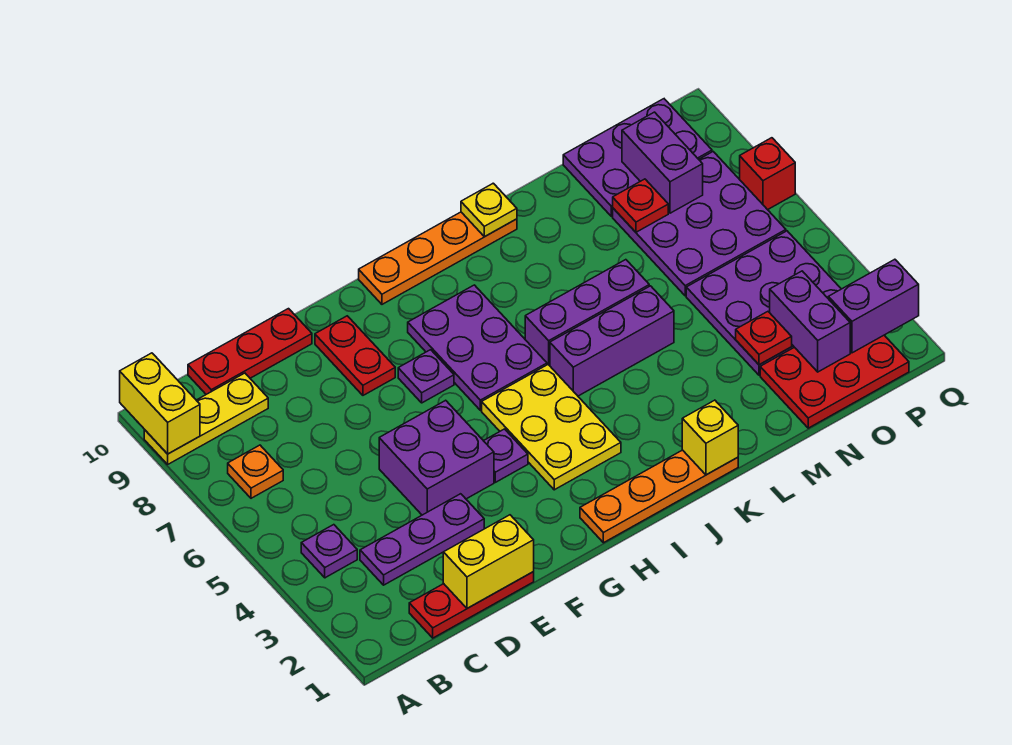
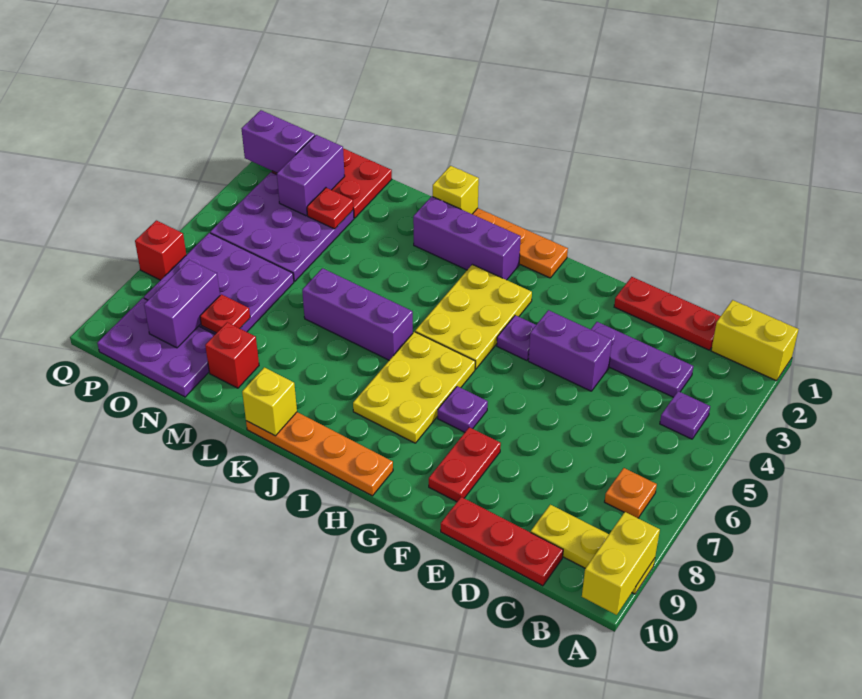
yellow 1x2 brick [443,515,534,608] -> yellow 1x2 brick moved to [711,300,799,381]
purple 2x2 brick [379,400,494,515] -> purple 1x2 brick [528,310,612,391]
purple 2x3 plate [408,285,547,410] -> yellow 2x3 plate [353,332,475,443]
purple 1x3 brick [550,286,674,396] -> purple 1x3 brick moved to [413,196,521,280]
yellow 1x1 plate [461,183,517,237] -> yellow 1x1 brick [242,367,297,436]
none -> red 1x1 brick [205,322,259,388]

